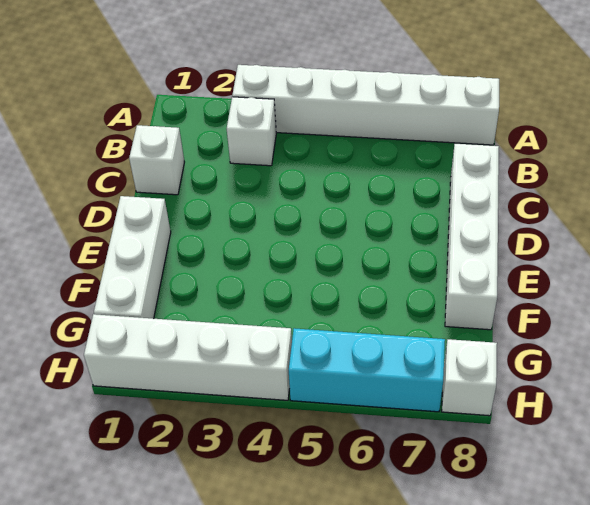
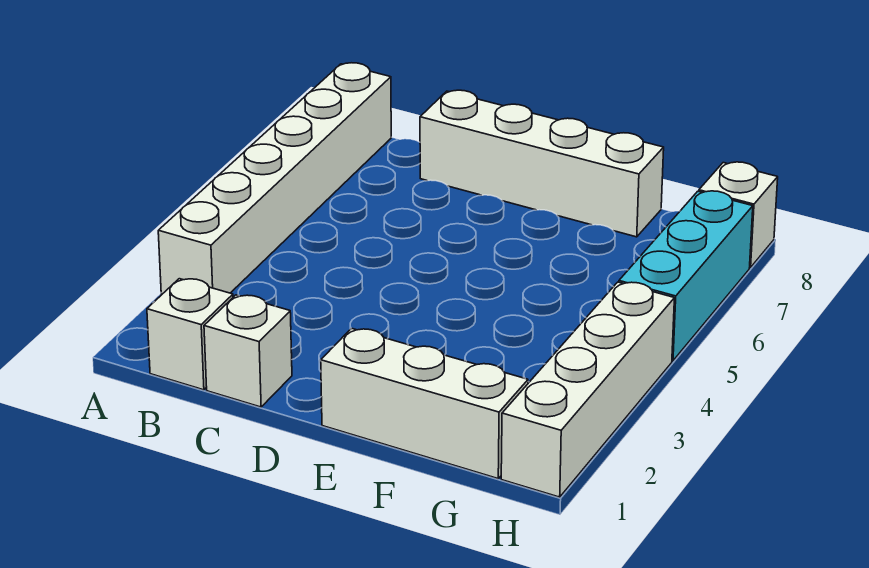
white 1x1 brick [227,97,276,166] -> white 1x1 brick moved to [147,279,233,390]

